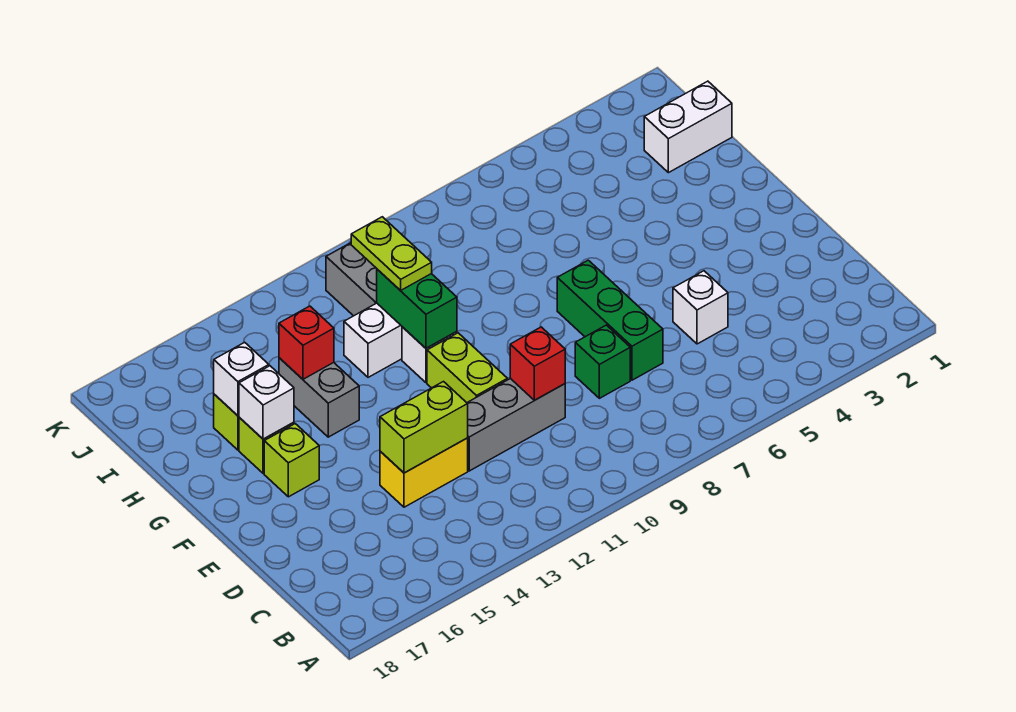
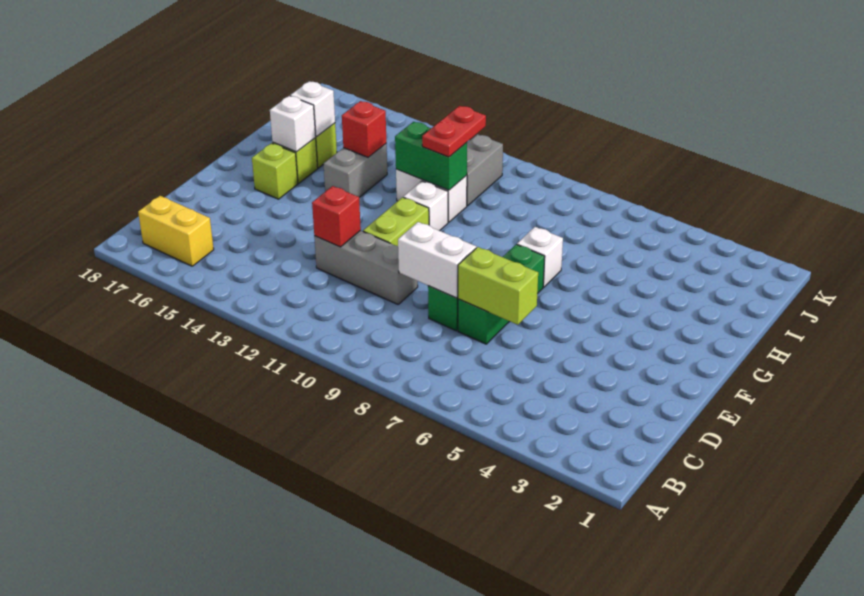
white 1x1 brick [673,271,728,344] -> white 1x1 brick moved to [517,227,563,287]
red 1x1 brick [510,327,565,400] -> red 1x1 brick moved to [312,186,361,247]
yellow 1x2 brick [380,438,468,507] -> yellow 1x2 brick moved to [138,196,214,266]
lime 1x2 brick [380,382,468,473] -> lime 1x2 brick moved to [458,247,538,325]
green 1x2 brick [377,269,457,348] -> green 1x2 brick turned to [395,122,467,190]
lime 1x2 plate [351,217,432,291] -> red 1x2 plate [422,106,486,157]
white 1x2 brick [644,81,732,173] -> white 1x2 brick moved to [398,222,476,298]

